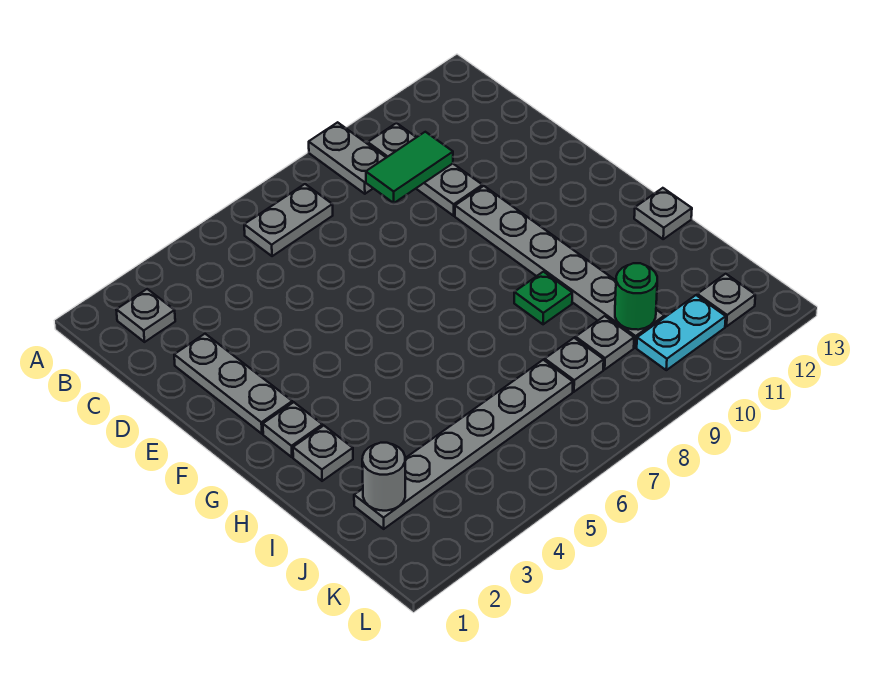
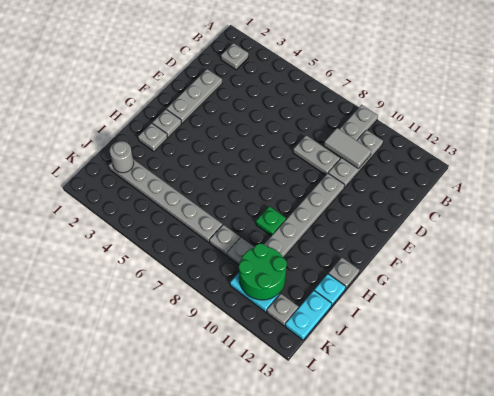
grey 1x2 plate [244,184,333,256] -> grey 1x2 plate moved to [293,135,340,175]
green 1x2 tile [366,132,453,203] -> grey 1x2 tile [324,128,371,168]
none -> cyan 1x1 plate [314,274,346,306]
green 1x1 round brick [615,263,657,330] -> green 2x2 round brick [239,243,287,300]
none -> cyan 1x2 plate [285,291,332,340]

